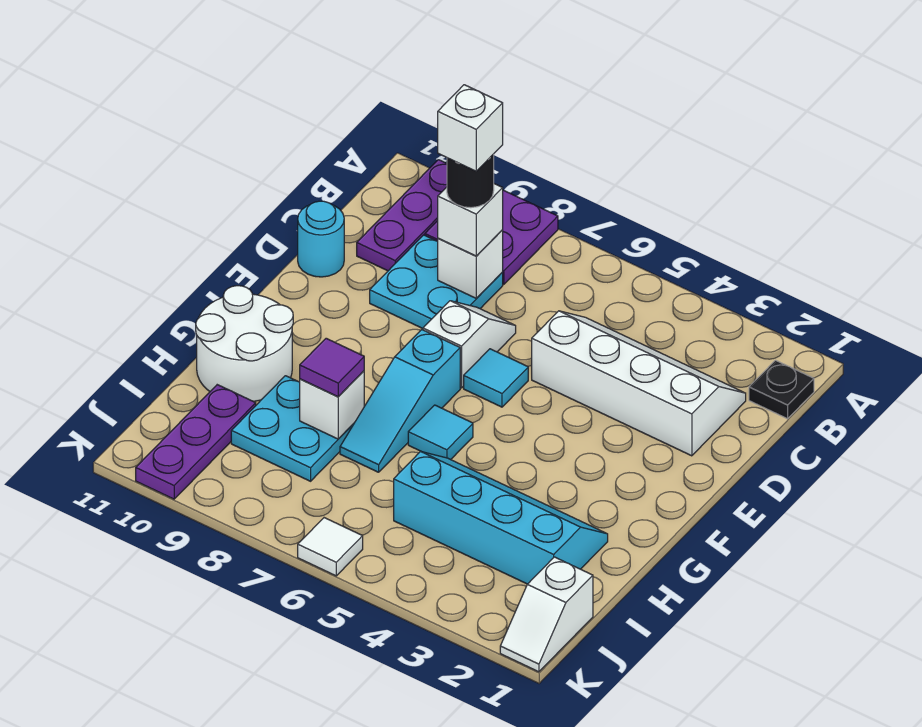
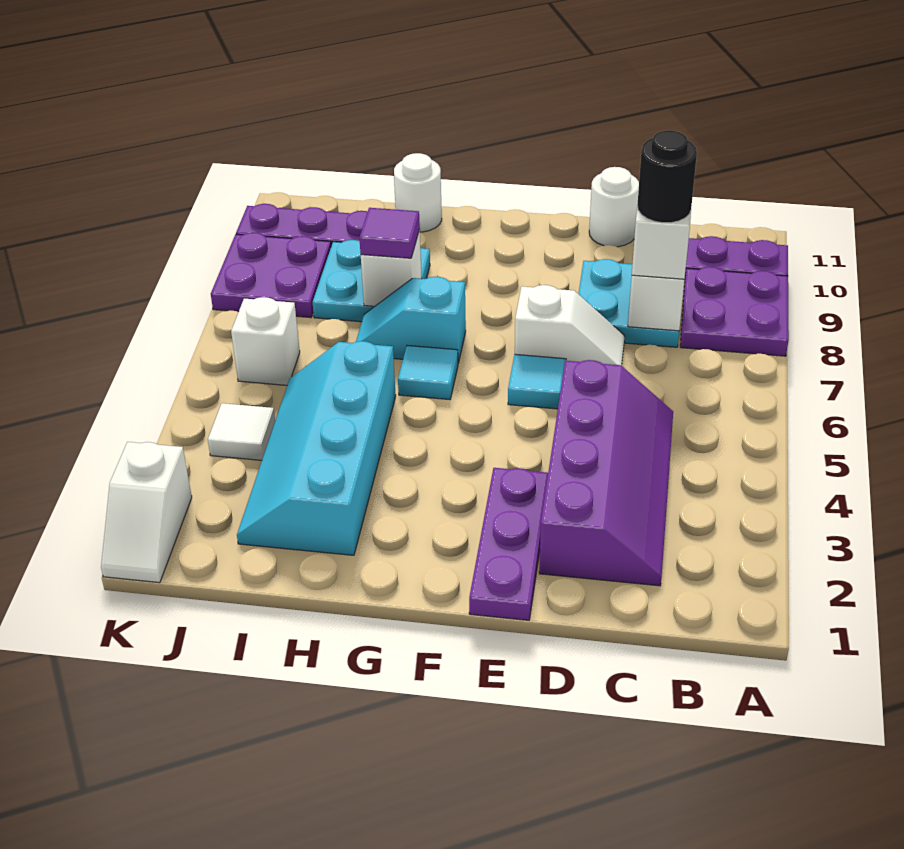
black 1x1 plate [749,360,814,419] -> none
white 2x4 slope [532,311,746,456] -> purple 2x4 slope [539,360,673,586]
white 1x1 brick [438,85,503,171] -> white 1x1 brick moved to [231,297,300,385]
cyan 1x1 round brick [298,201,344,277] -> white 1x1 round brick [589,167,639,247]
none -> purple 1x3 plate [469,468,548,620]
cyan 1x3 slope [340,330,460,472] -> cyan 1x2 slope [356,277,466,363]
white 2x2 round brick [196,286,293,402] -> white 1x1 round brick [394,153,442,232]
cyan 2x4 slope [394,451,608,584] -> cyan 2x4 slope turned to [237,341,396,555]
white 1x2 slope [500,557,593,672] -> white 1x2 slope turned to [101,442,192,583]
none -> purple 2x2 plate [211,232,331,318]
white 1x1 tile [298,518,363,576] -> white 1x1 tile moved to [208,403,275,460]

